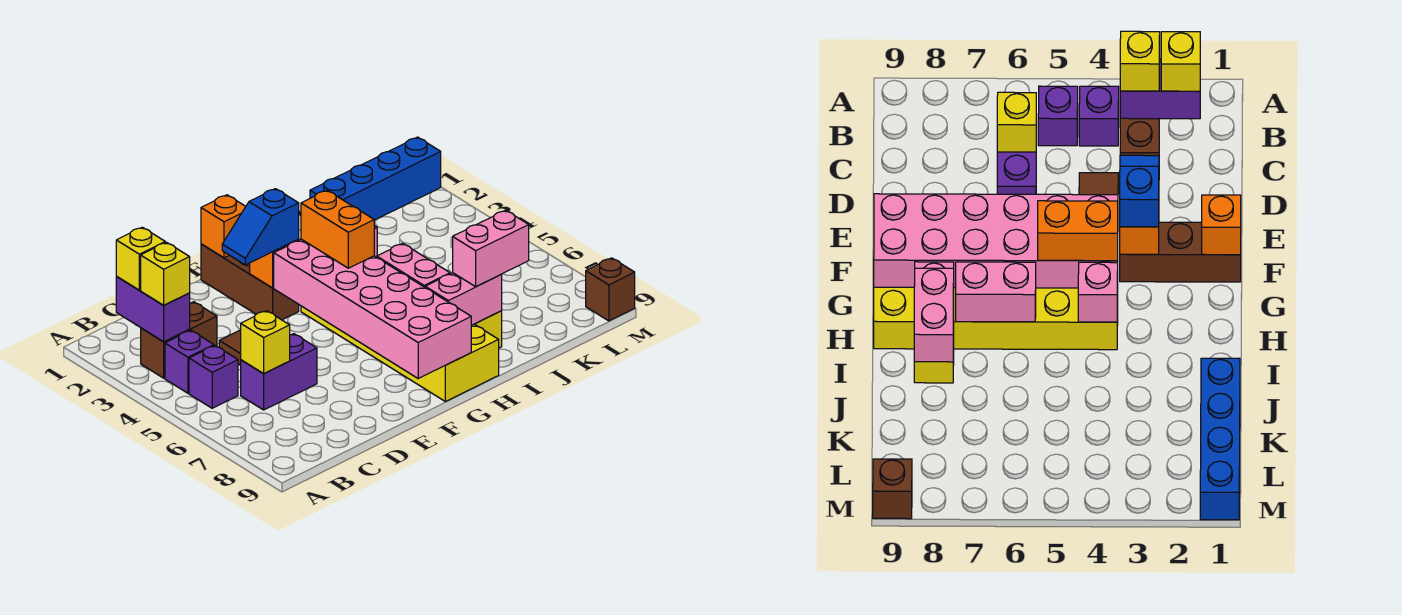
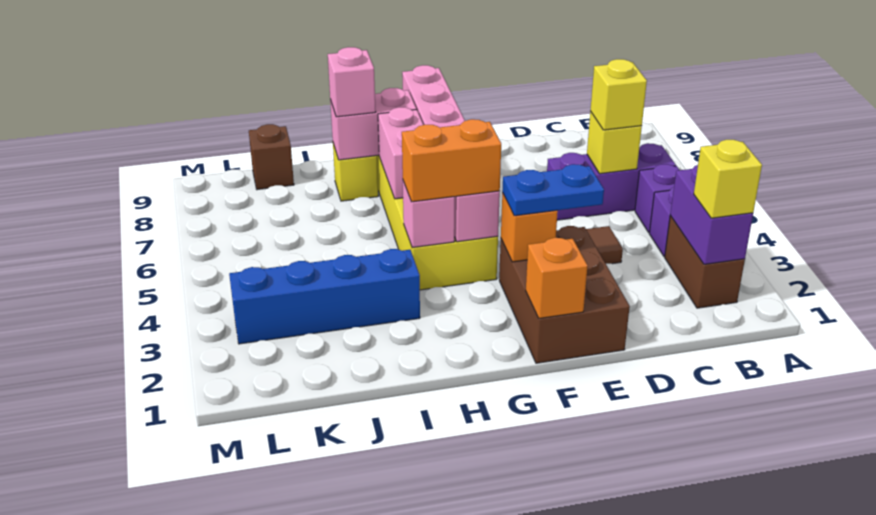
brown 1x2 brick [141,302,217,378] -> brown 1x2 brick turned to [665,216,745,308]
yellow 1x1 brick [141,242,190,305] -> yellow 1x1 brick moved to [590,59,647,130]
purple 1x2 brick [241,334,317,410] -> purple 1x3 brick [547,143,676,220]
blue 1x2 slope [222,189,299,265] -> blue 1x2 plate [502,164,604,216]
brown 1x3 brick [201,244,299,320] -> brown 2x3 brick [499,226,630,363]
pink 2x6 brick [274,239,471,378] -> pink 1x6 brick [402,65,500,242]
orange 1x2 brick [301,190,374,268] -> orange 1x2 brick turned to [402,119,501,202]
pink 1x2 brick [453,210,529,287] -> pink 1x1 brick [328,47,376,117]
blue 1x4 brick [310,137,441,220] -> blue 1x4 brick moved to [229,249,420,344]
brown 1x1 brick [586,258,635,321] -> brown 1x1 brick moved to [249,124,294,190]

